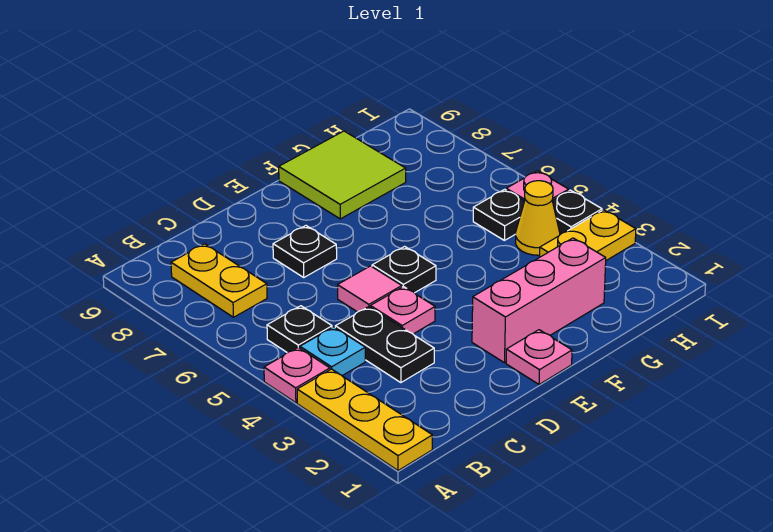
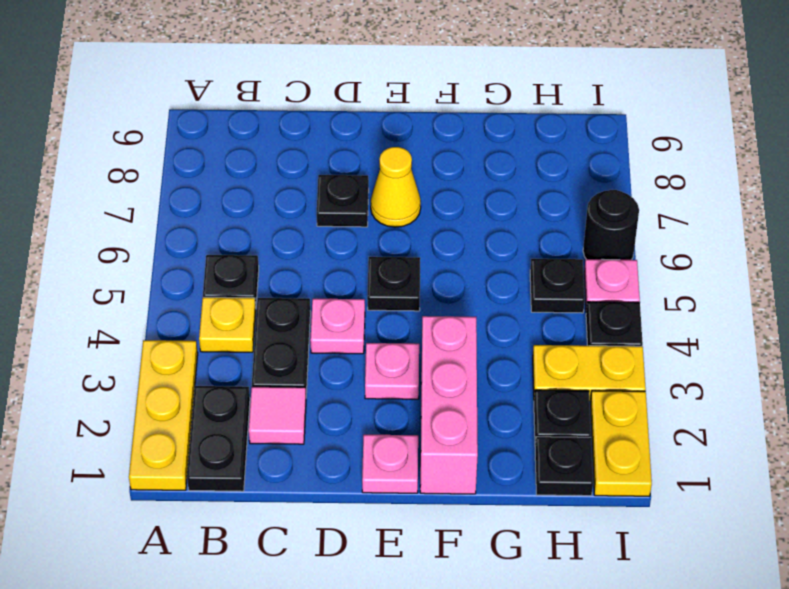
pink 1x1 plate [264,347,330,403] -> pink 1x1 plate moved to [365,343,419,399]
none -> black 1x2 plate [187,386,250,491]
cyan 1x1 plate [300,327,366,376] -> yellow 1x1 plate [199,297,256,352]
yellow 1x2 plate [171,244,267,317] -> yellow 1x2 plate moved to [590,391,652,496]
pink 1x1 tile [338,266,402,312] -> pink 1x1 tile moved to [249,387,306,444]
pink 1x3 brick [472,238,606,363] -> pink 1x3 brick turned to [420,316,478,494]
lime 2x2 tile [279,131,406,219] -> none
none -> black 1x1 plate [535,437,593,496]
none -> black 1x1 plate [534,390,591,445]
yellow 1x1 cone [516,181,560,255] -> yellow 1x1 cone moved to [371,147,421,227]
none -> black 1x1 round brick [583,190,639,260]

